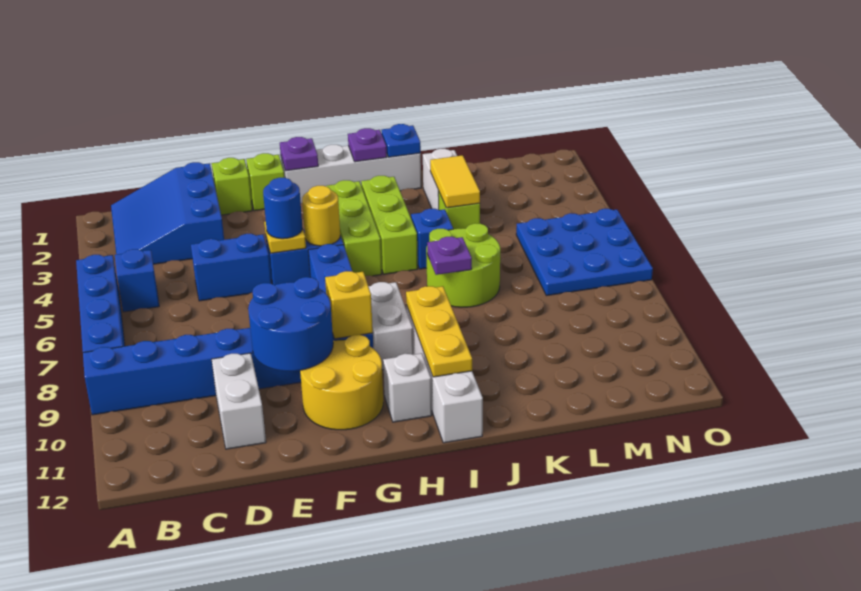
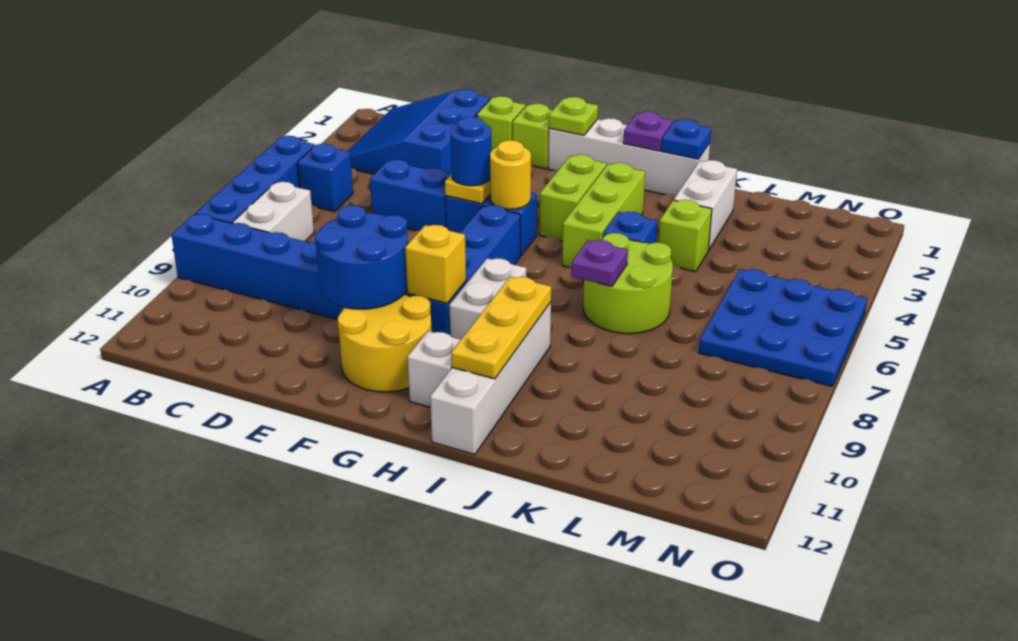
white 1x2 brick [212,353,266,449] -> white 1x2 brick moved to [232,182,314,241]
purple 1x1 plate [280,137,318,171] -> lime 1x1 plate [549,97,598,135]
lime 1x3 brick [326,180,382,276] -> lime 1x2 brick [539,155,607,241]
yellow 1x2 tile [430,155,480,208] -> none

